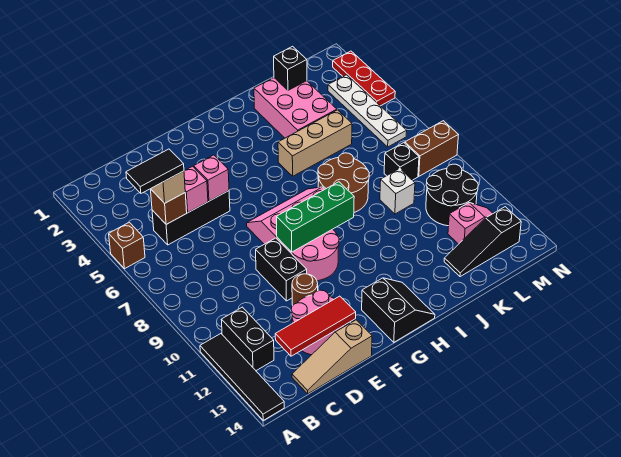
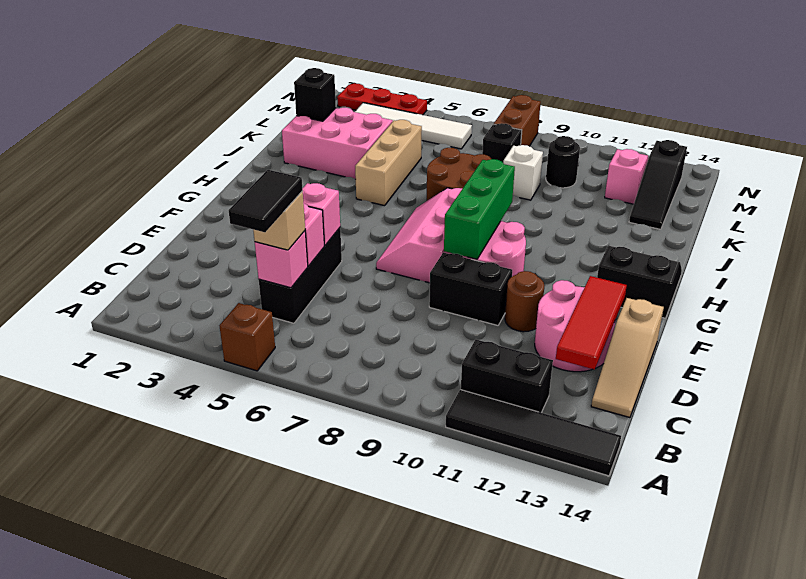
brown 1x1 brick [151,190,187,225] -> pink 1x1 brick [255,231,308,288]
black 2x2 round brick [426,164,478,226] -> black 1x1 round brick [546,136,580,188]
white 1x4 plate [328,75,407,147] -> white 1x4 tile [355,103,472,149]

